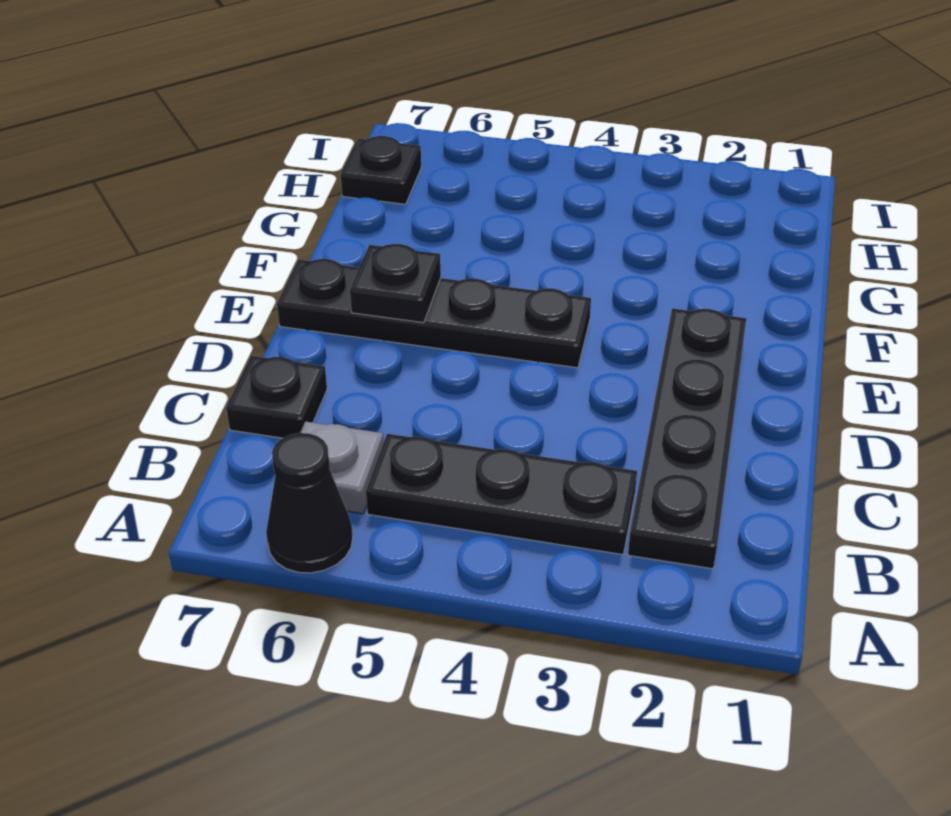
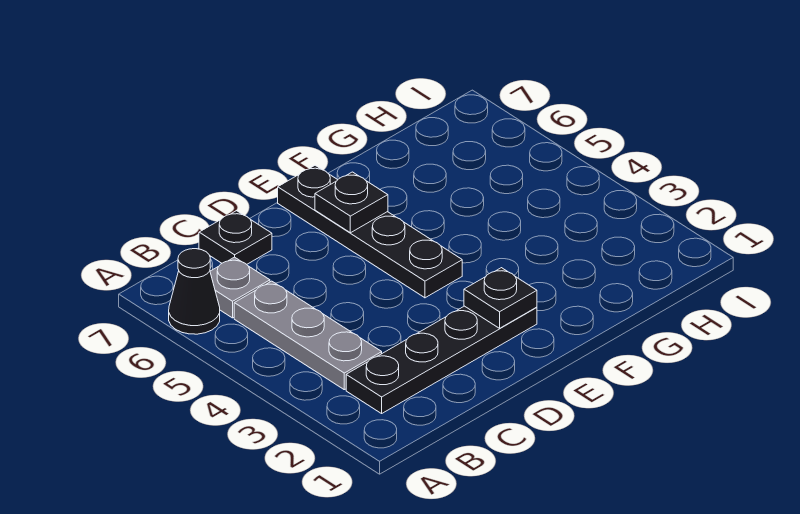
black 1x3 plate [366,434,637,555] -> grey 1x3 plate [234,281,382,390]
black 1x1 plate [341,136,421,204] -> black 1x1 plate moved to [464,268,537,328]

